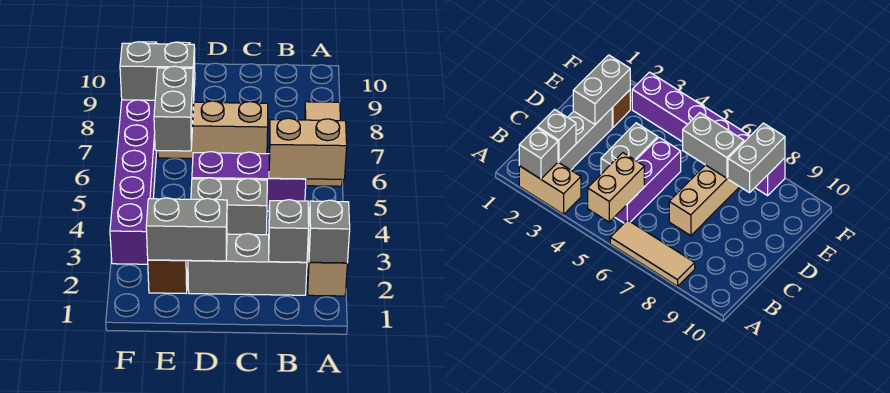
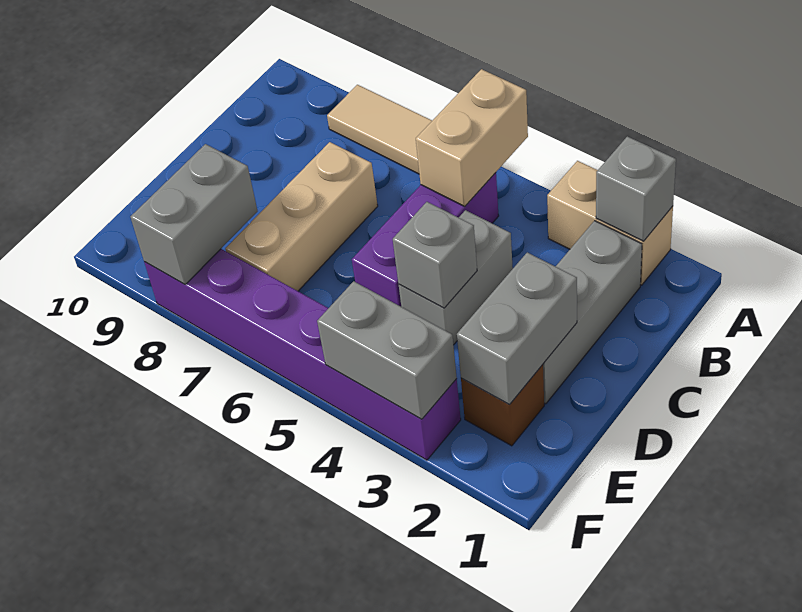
grey 1x1 brick [269,200,309,262] -> grey 1x1 brick moved to [393,202,477,308]
grey 1x2 brick [154,66,194,151] -> grey 1x2 brick moved to [317,281,457,419]

